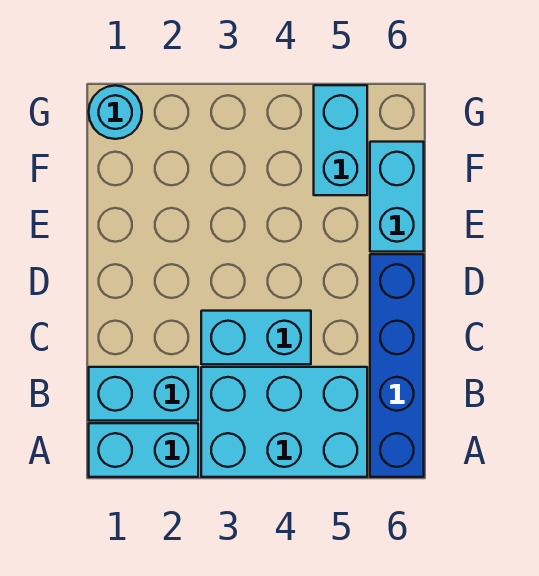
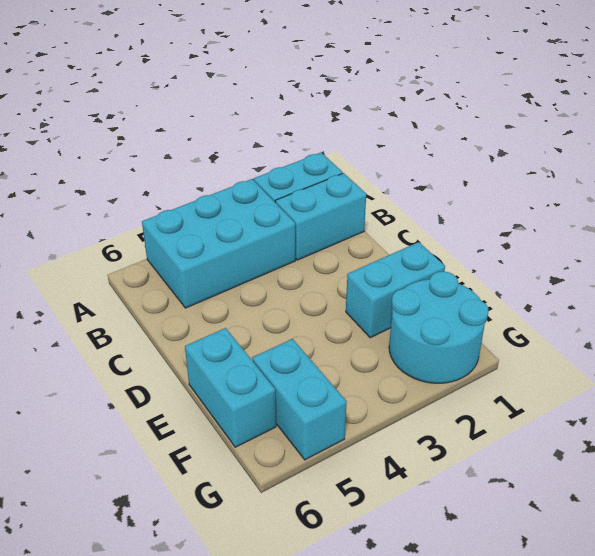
blue 1x4 brick [370,254,424,477] -> none
cyan 1x2 brick [201,311,311,364] -> cyan 1x2 brick moved to [346,242,445,338]
cyan 1x1 round brick [89,85,142,139] -> cyan 2x2 round brick [389,271,488,383]

